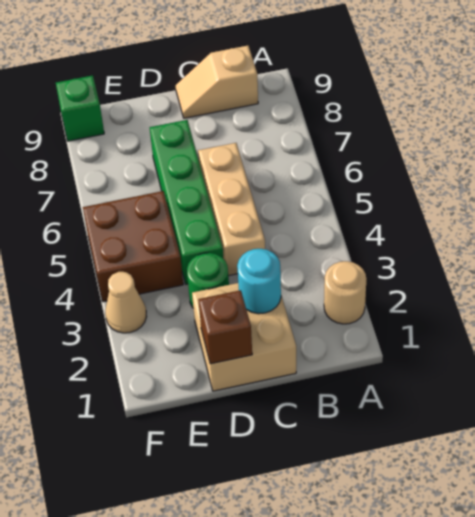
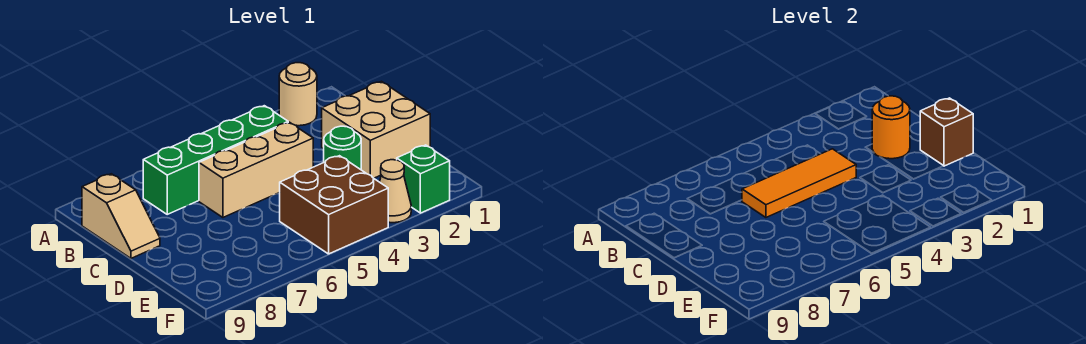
cyan 1x1 round brick [237,249,281,314] -> orange 1x1 round brick [872,96,910,159]
none -> orange 1x3 tile [742,149,856,217]
green 1x4 brick [150,120,223,284] -> green 1x4 brick moved to [143,106,288,214]
green 1x1 brick [56,75,104,141] -> green 1x1 brick moved to [397,145,450,213]

